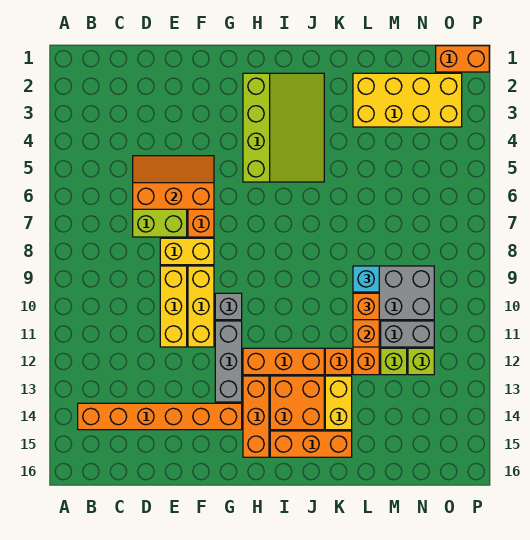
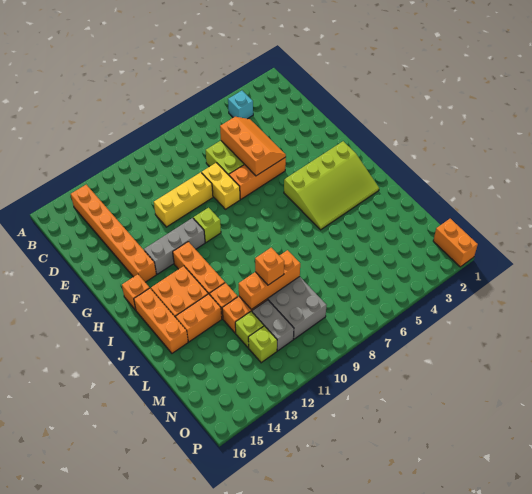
yellow 1x3 brick [188,266,214,347] -> none
grey 1x1 brick [215,293,242,320] -> lime 1x1 brick [193,208,221,242]
orange 1x3 brick [243,376,269,457] -> orange 1x1 brick [122,274,149,310]
yellow 1x2 brick [325,376,352,430] -> orange 1x2 brick [176,294,222,342]
yellow 2x4 brick [353,73,462,127] -> none
cyan 1x1 brick [353,266,379,292] -> cyan 1x1 brick moved to [228,91,253,119]

